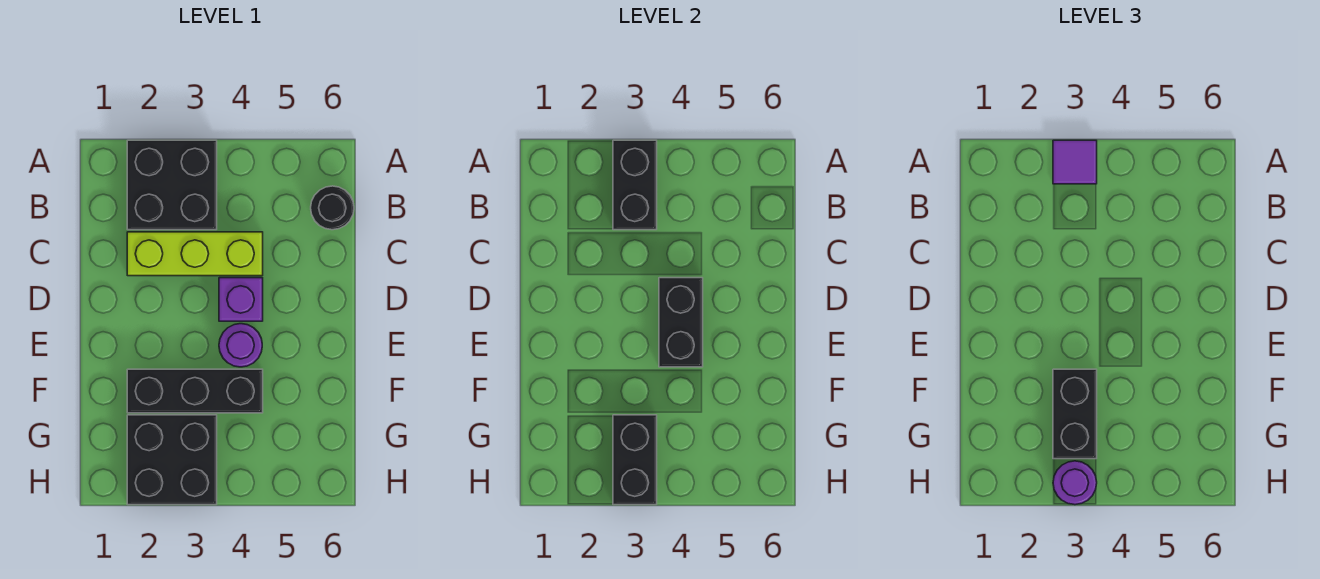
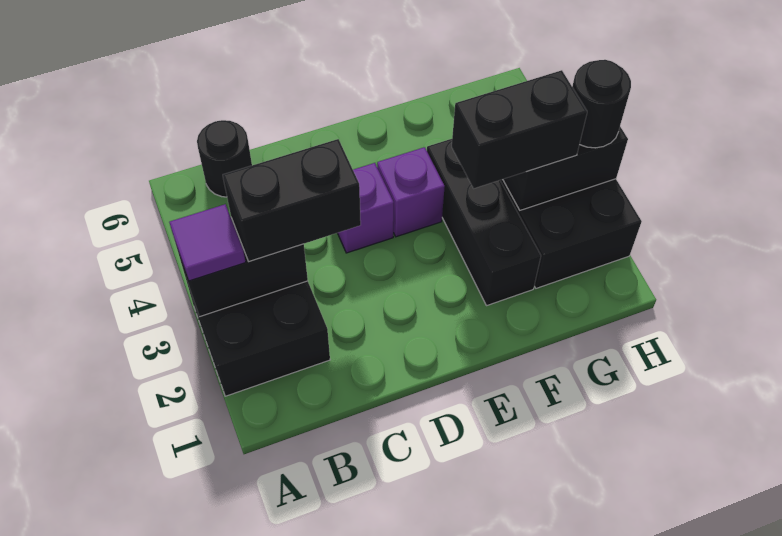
lime 1x3 brick [127,232,263,276] -> none
black 1x2 brick [659,278,703,367] -> black 1x2 brick moved to [223,139,361,262]
purple 1x1 round brick [219,324,262,367] -> purple 1x1 brick [377,147,445,237]
purple 1x1 round brick [1053,461,1097,505] -> black 1x1 round brick [572,60,631,148]

